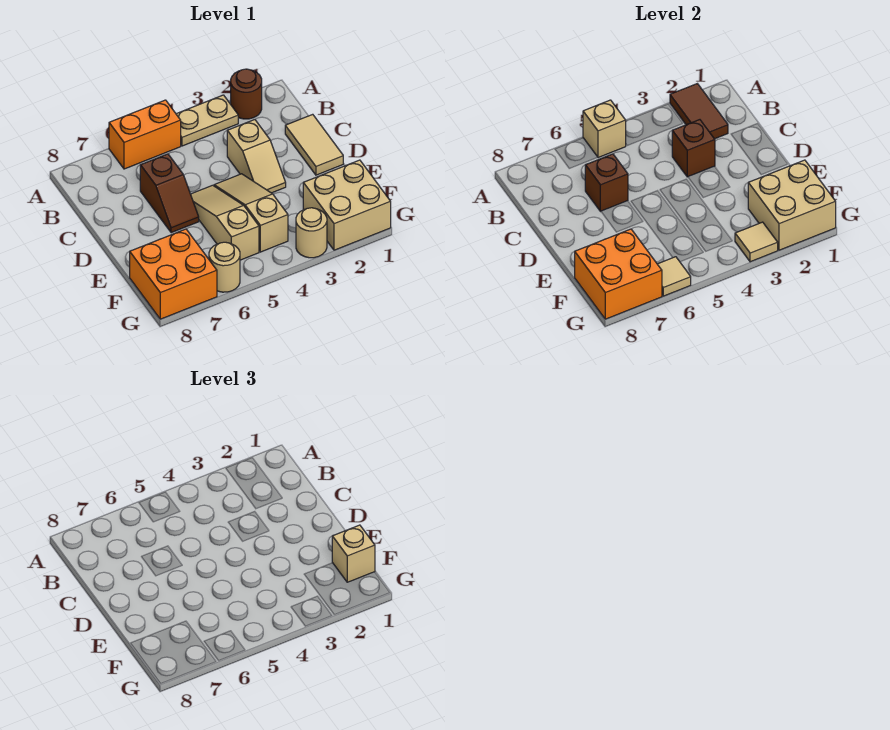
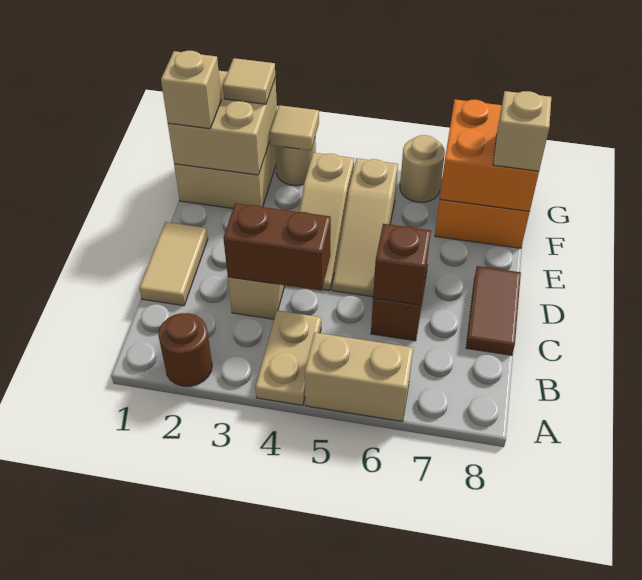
brown 1x2 tile [670,84,728,139] -> brown 1x2 tile moved to [466,266,521,355]
tan 1x2 plate [176,95,238,146] -> tan 1x2 plate turned to [255,311,321,405]
orange 1x2 brick [109,100,181,169] -> tan 1x2 brick [305,332,413,422]
tan 1x1 brick [583,100,626,158] -> tan 1x1 brick moved to [493,91,551,171]
brown 1x1 brick [672,120,715,177] -> brown 1x2 brick [223,203,331,291]
tan 1x1 tile [658,257,691,296] -> tan 1x1 tile moved to [223,58,275,104]

